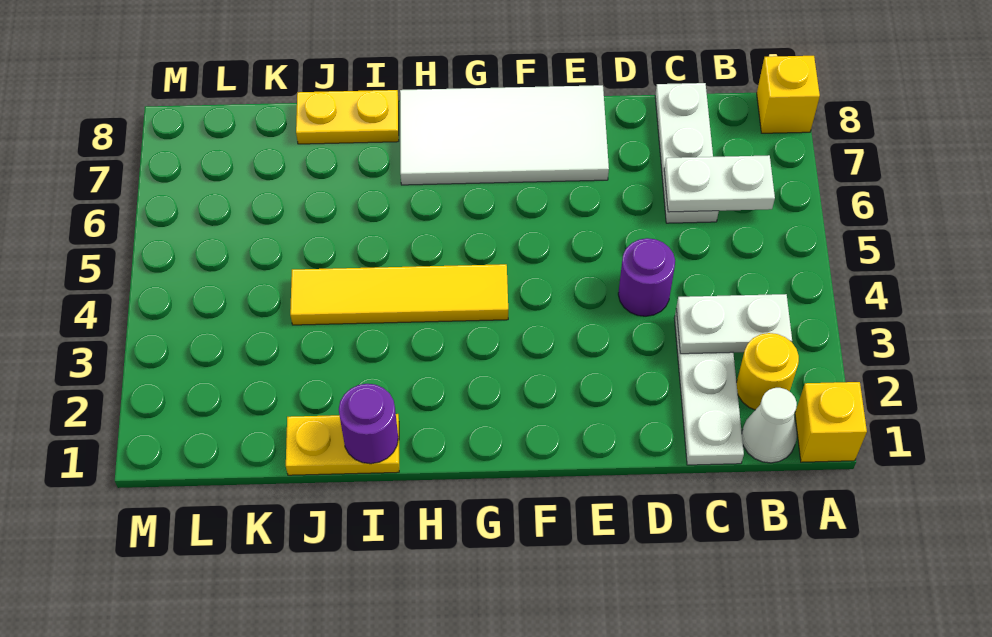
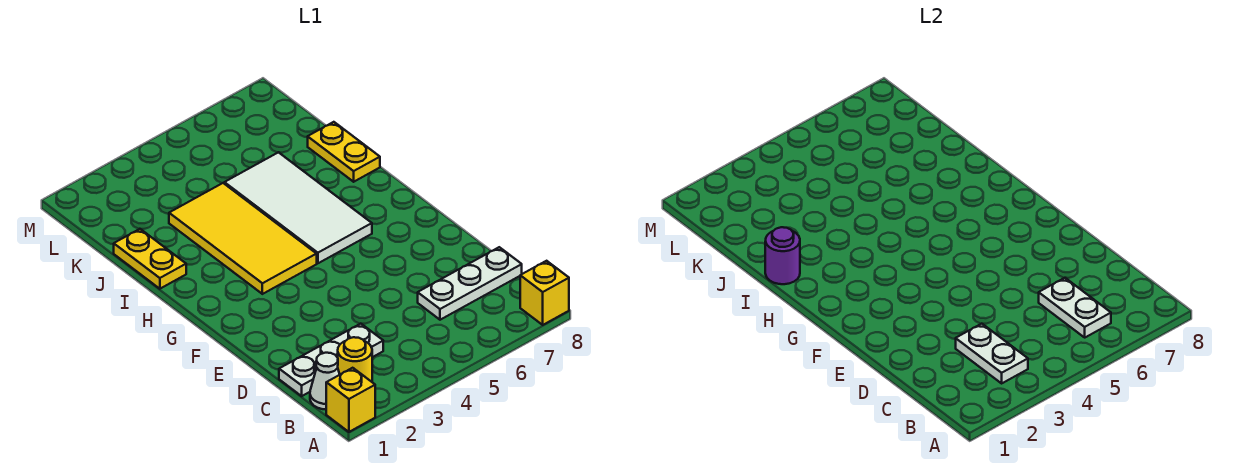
purple 1x1 round brick [618,238,675,316] -> none
white 2x4 tile [400,85,609,185] -> white 2x4 tile moved to [224,152,372,263]
yellow 1x4 tile [290,264,508,325] -> yellow 2x4 tile [169,183,317,294]

